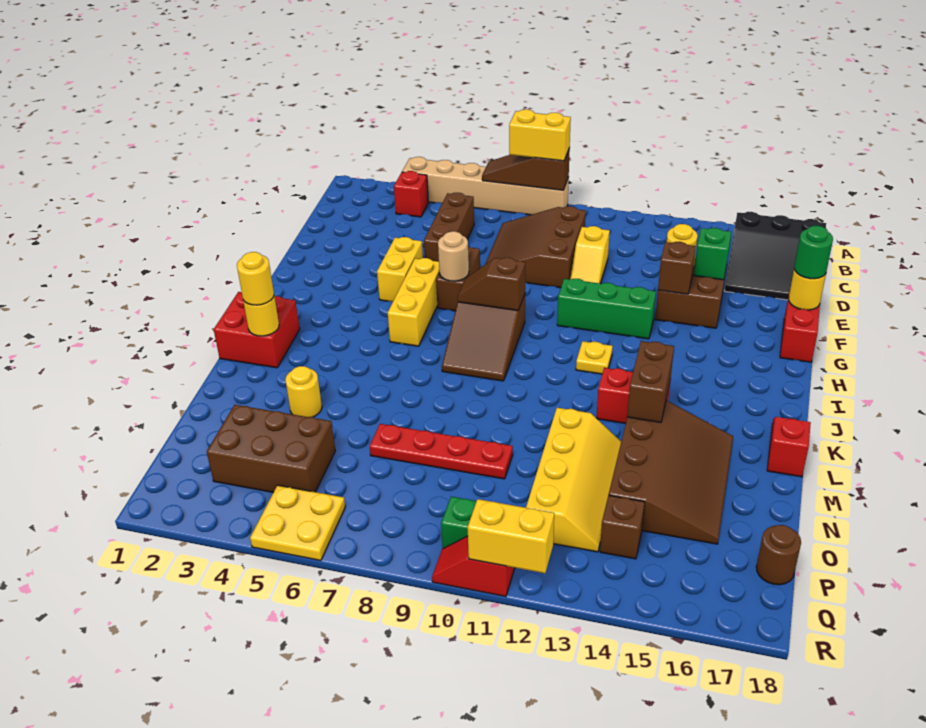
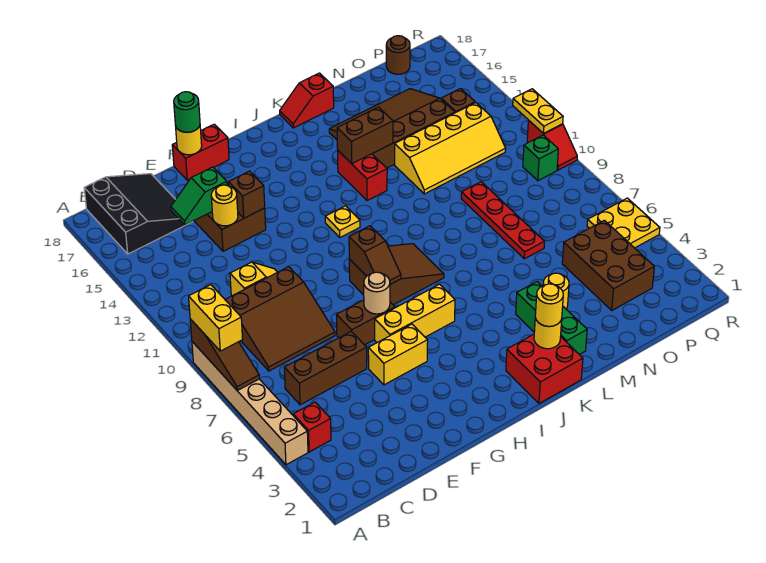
green 1x3 brick [557,279,656,339] -> green 1x3 brick moved to [516,282,587,355]
yellow 2x4 slope [526,408,621,552] -> yellow 2x4 slope turned to [395,103,506,194]
yellow 1x2 brick [467,499,554,573] -> yellow 1x2 plate [513,89,563,133]

